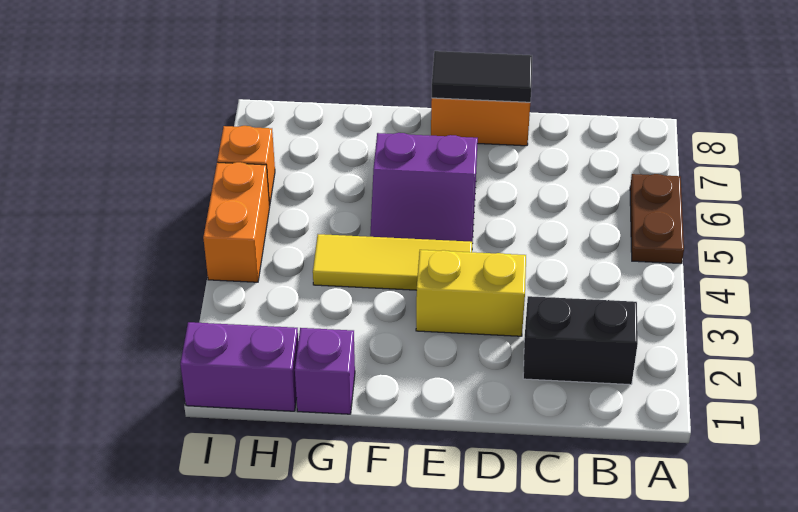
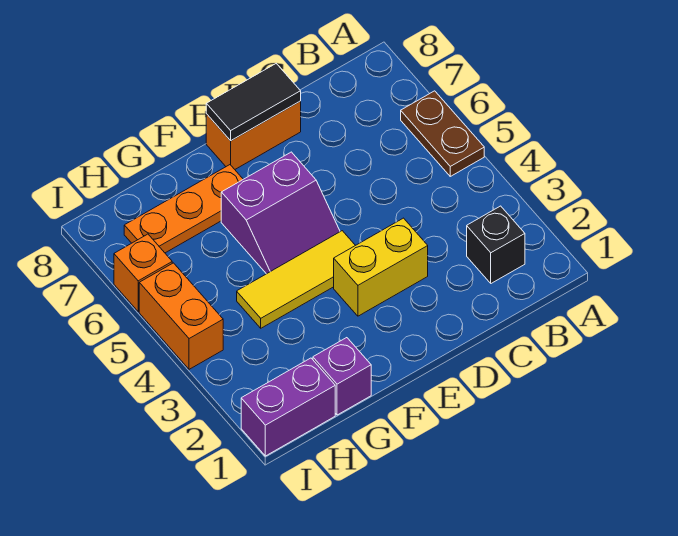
black 1x2 brick [523,296,638,385] -> black 1x1 brick [467,206,525,283]
none -> orange 1x3 plate [124,165,243,253]

